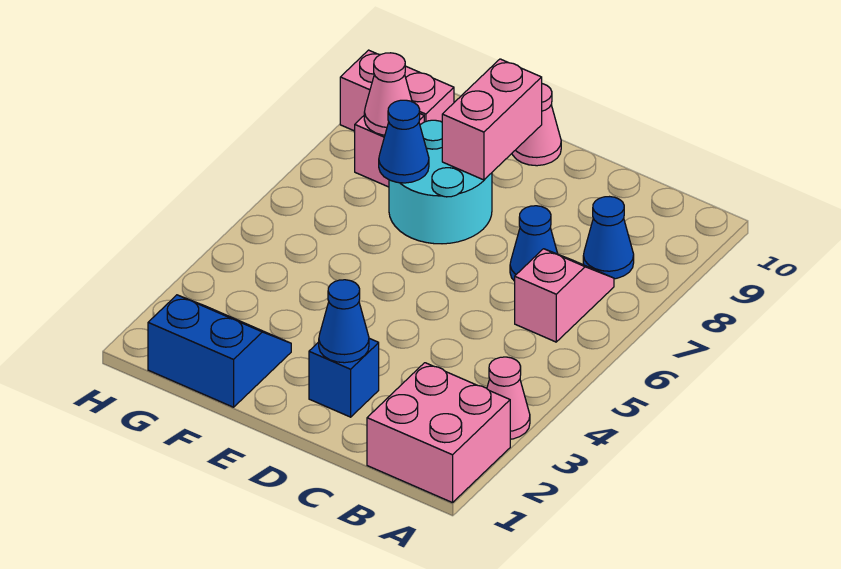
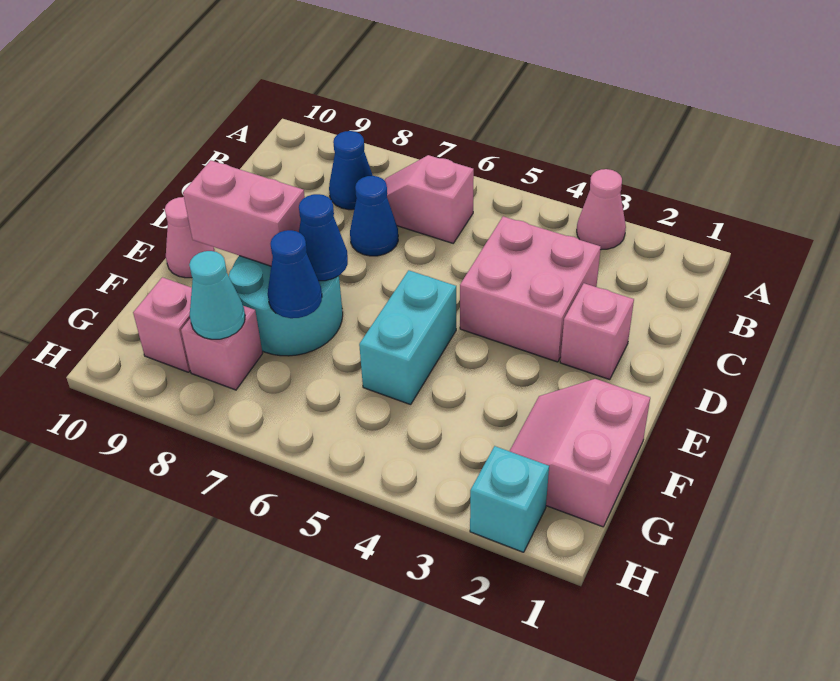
pink 2x2 brick [367,363,510,503] -> pink 2x2 brick moved to [460,216,601,362]
blue 1x1 brick [309,338,379,417] -> pink 1x1 brick [560,283,634,380]
blue 1x1 cone [319,280,369,363] -> blue 1x1 cone moved to [299,194,348,281]
none -> cyan 1x2 brick [359,270,456,405]
blue 2x2 slope [148,295,291,407] -> pink 2x2 slope [510,379,650,527]
pink 1x1 cone [364,53,412,135] -> cyan 1x1 cone [189,251,245,339]
pink 1x2 brick [340,50,454,131] -> pink 1x1 brick [133,277,192,372]
none -> cyan 1x1 brick [470,446,549,552]

